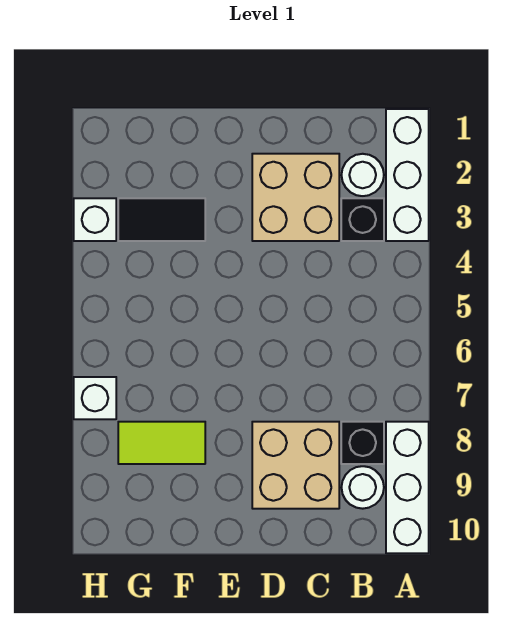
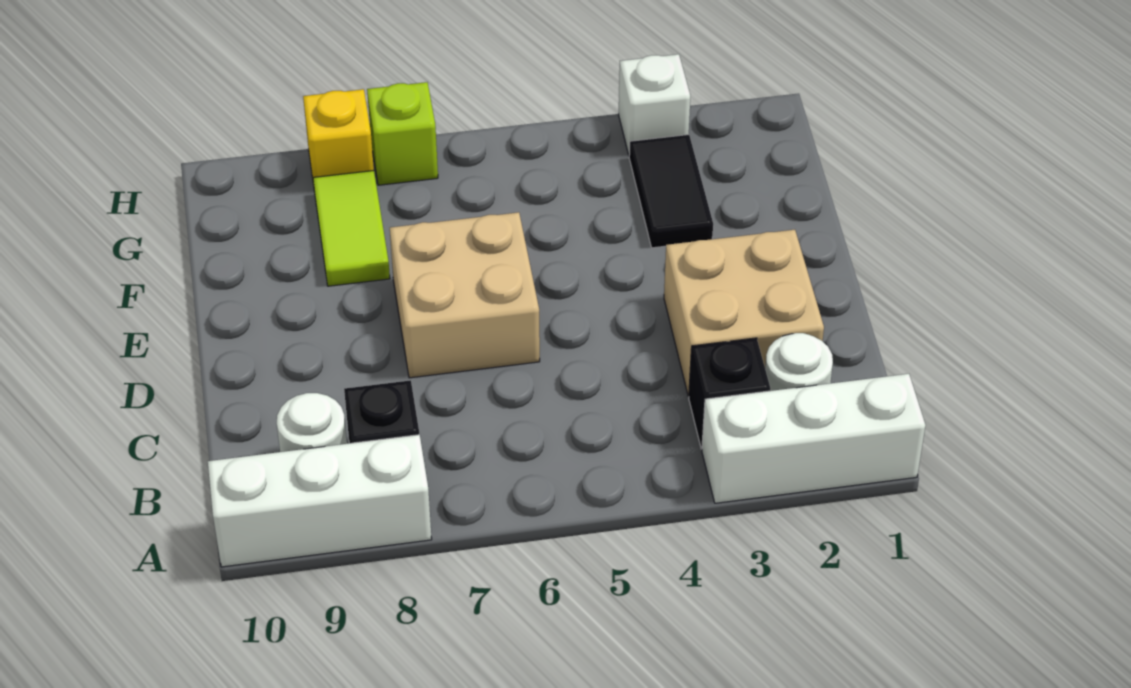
tan 2x2 brick [252,422,339,509] -> tan 2x2 brick moved to [390,212,540,378]
white 1x1 brick [74,377,116,419] -> lime 1x1 brick [367,82,438,185]
none -> yellow 1x1 brick [303,89,374,185]

